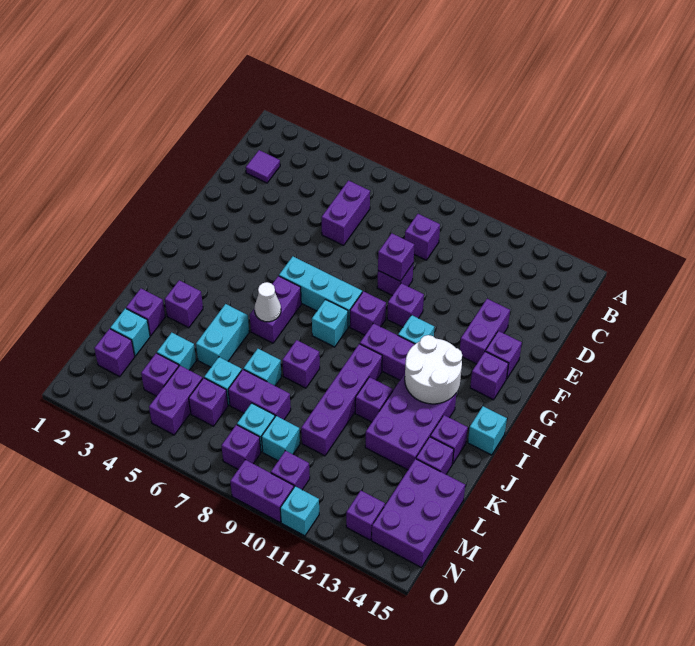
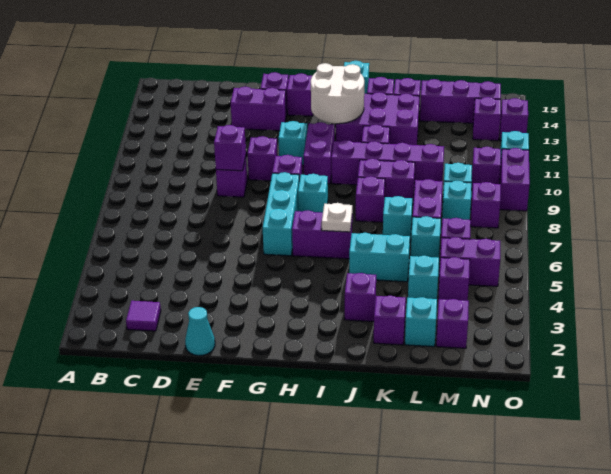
purple 1x2 brick [322,180,370,246] -> purple 1x2 brick moved to [358,159,415,205]
purple 1x1 brick [405,214,440,260] -> purple 1x1 brick moved to [500,98,528,141]
none -> cyan 1x1 cone [185,307,215,356]
white 1x1 cone [254,282,281,322] -> white 1x1 plate [322,203,352,232]
purple 2x3 brick [372,459,465,568] -> purple 1x3 brick [420,79,501,123]

